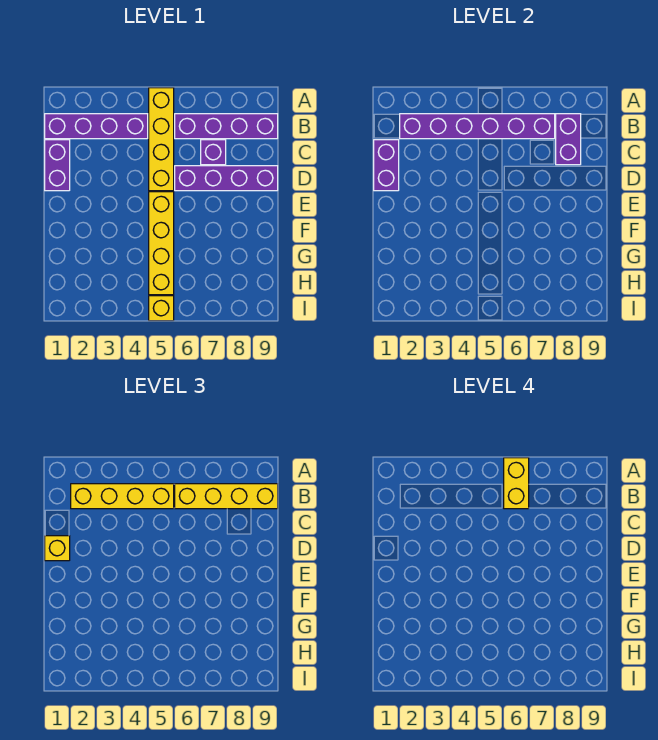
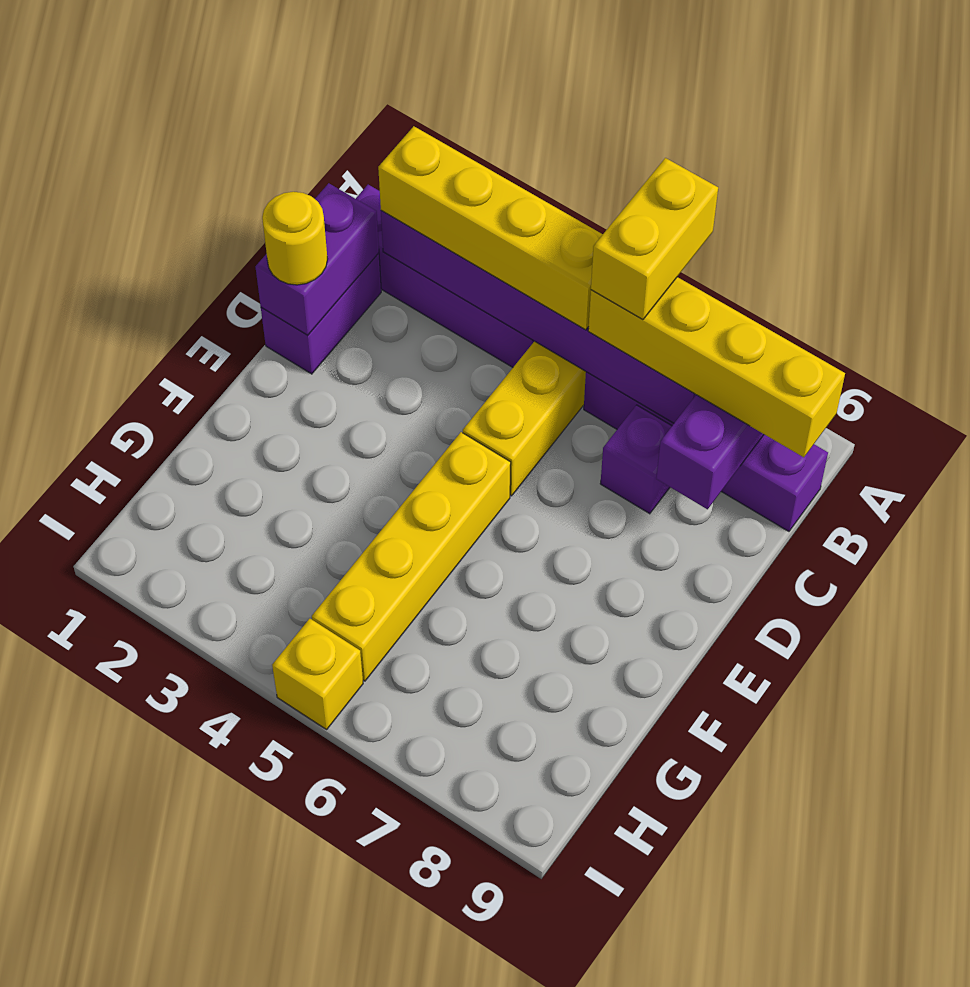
yellow 1x1 brick [45,536,70,561] -> yellow 1x1 round brick [262,192,327,285]
purple 1x4 brick [175,166,278,191] -> none

